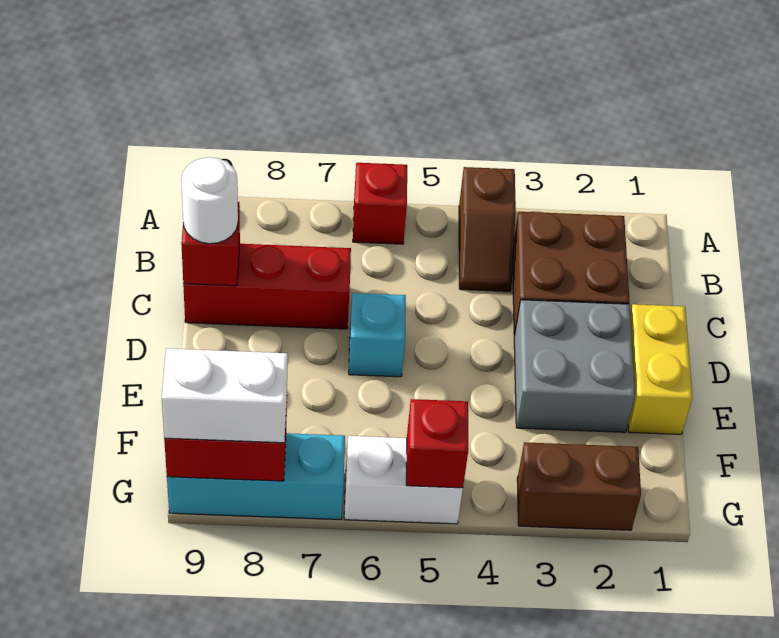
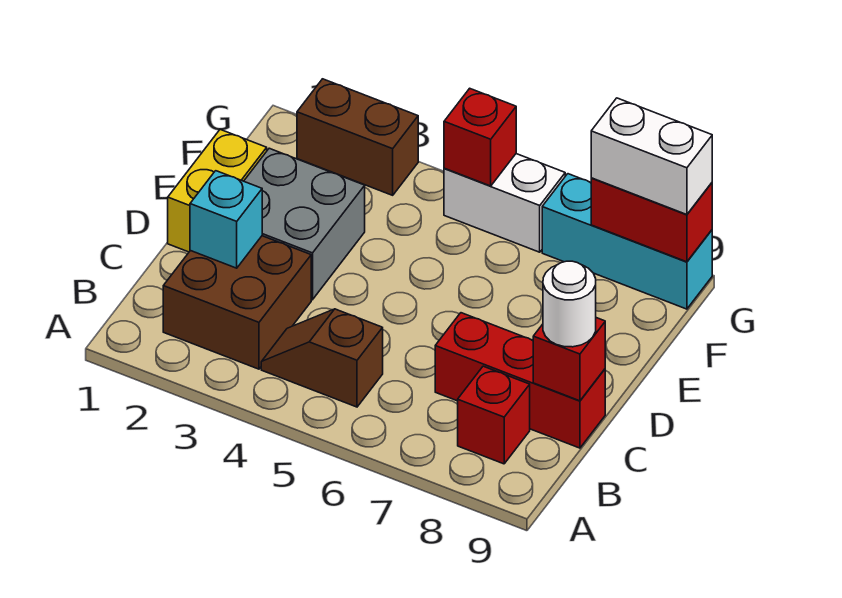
brown 1x2 slope [459,167,516,291] -> brown 1x2 slope turned to [261,309,383,407]
red 1x1 brick [353,163,407,244] -> red 1x1 brick moved to [458,366,530,464]
cyan 1x1 brick [349,293,406,377] -> cyan 1x1 brick moved to [190,171,262,268]

